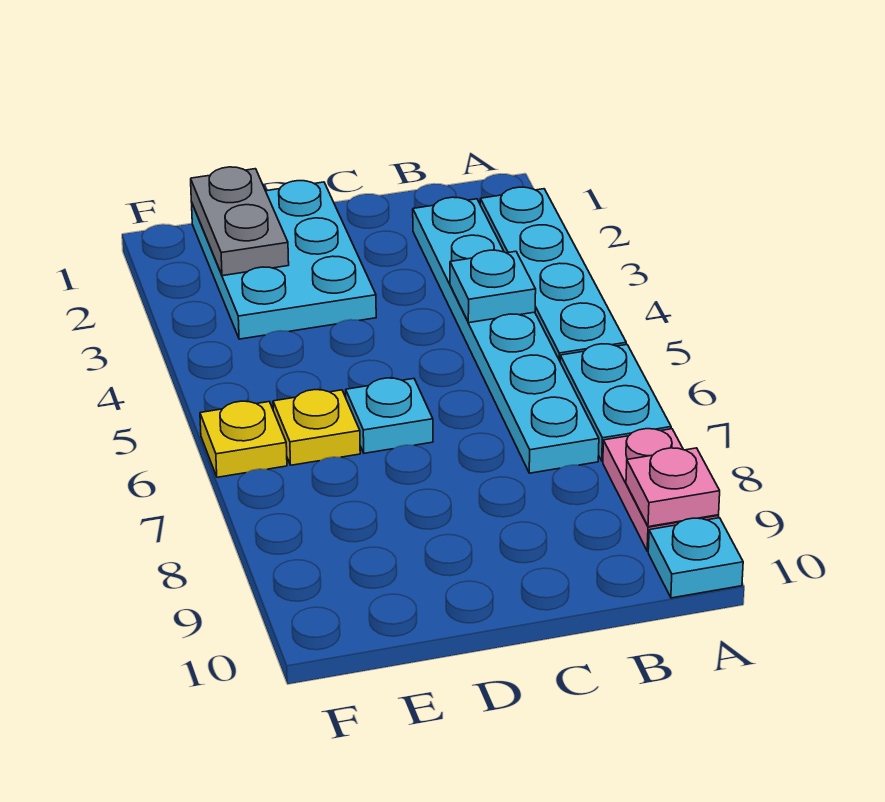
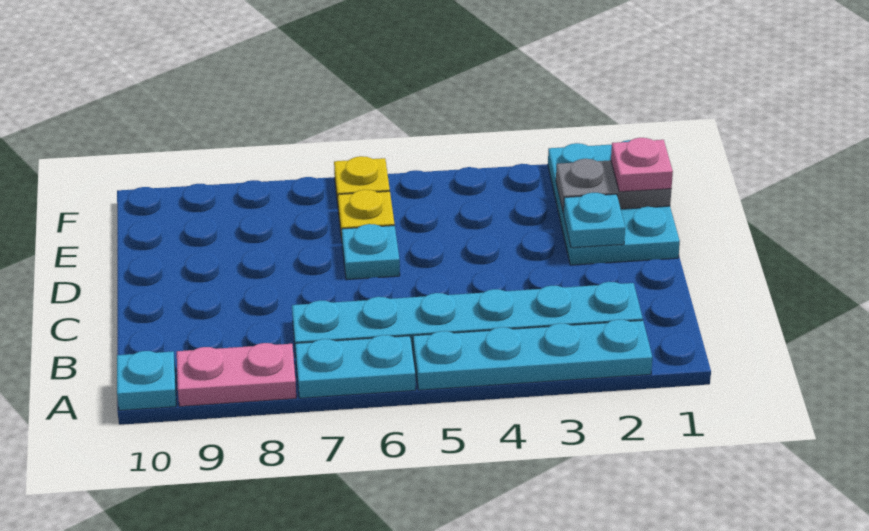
pink 1x1 plate [626,448,720,527] -> pink 1x1 plate moved to [611,138,673,192]
cyan 1x1 plate [450,250,536,323] -> cyan 1x1 plate moved to [564,193,625,248]
cyan 2x3 plate [192,181,376,339] -> cyan 2x3 plate turned to [548,140,680,265]

